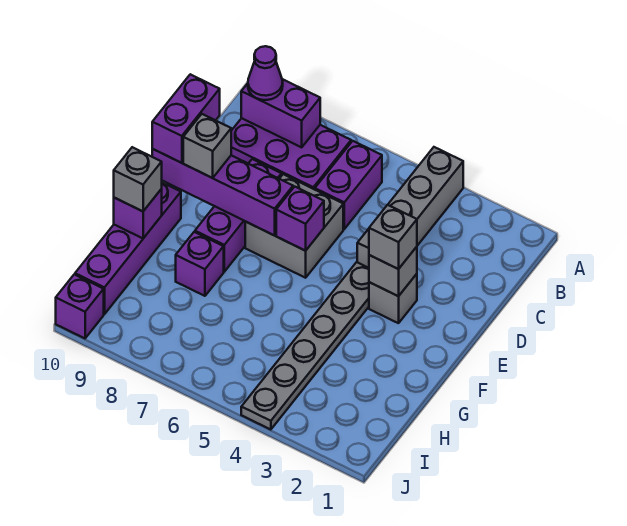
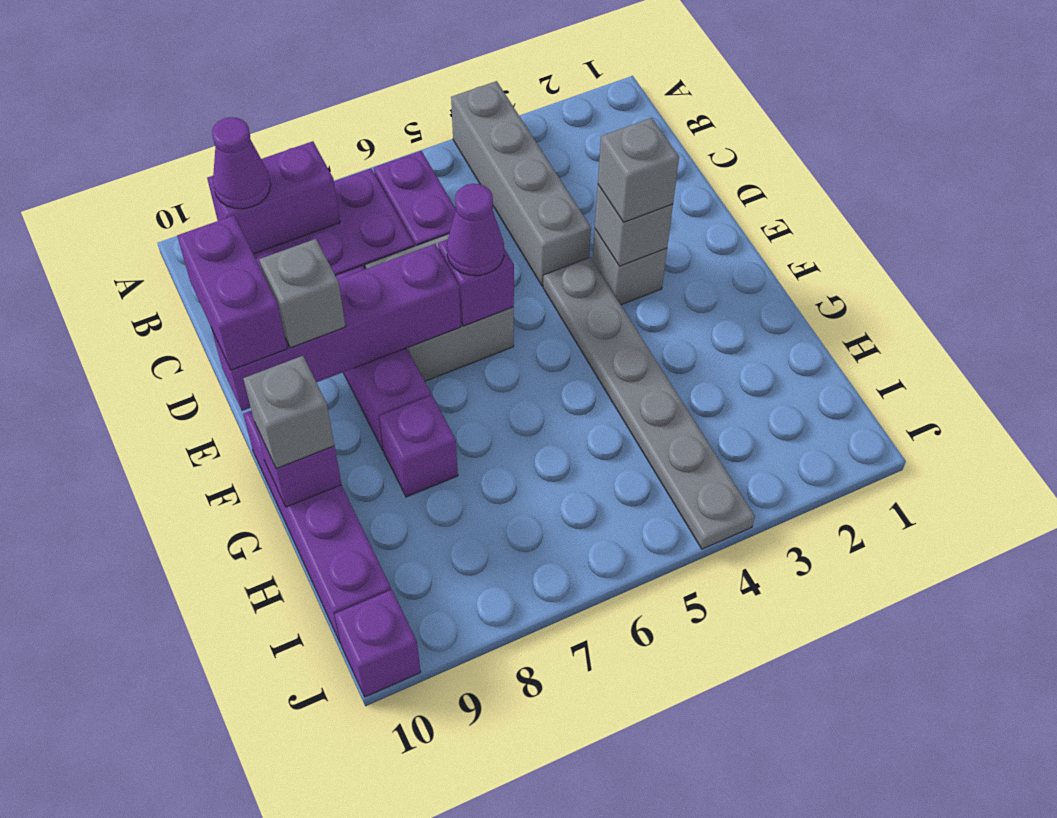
none -> purple 1x1 cone [447,184,504,276]

